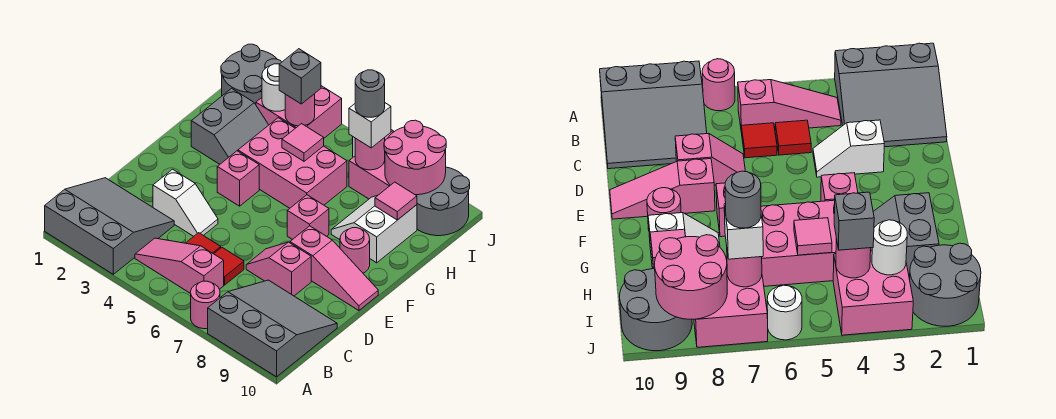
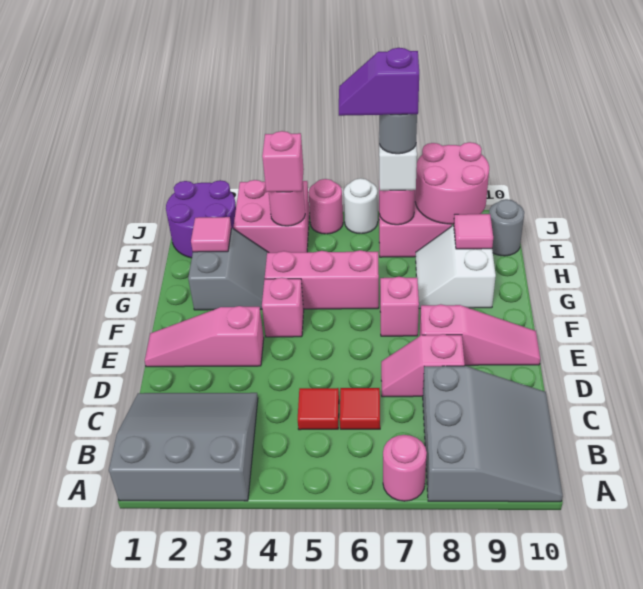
grey 3x3 slope [208,280,337,377] -> grey 3x3 slope turned to [423,366,563,502]
pink 1x3 slope [135,238,224,294] -> pink 1x3 slope moved to [145,306,264,367]
white 1x2 slope [153,169,218,236] -> none
pink 1x1 round brick [340,228,370,273] -> pink 1x1 round brick moved to [308,179,343,234]
pink 2x3 brick [238,118,347,208] -> pink 1x3 brick [265,250,379,309]
pink 1x1 tile [282,124,324,161] -> pink 1x1 tile moved to [191,217,231,252]
grey 2x2 round brick [221,44,281,104] -> purple 2x2 round brick [166,180,236,258]
white 1x1 round brick [262,64,285,111] -> none
grey 1x1 brick [279,49,321,104] -> pink 1x1 brick [262,131,304,192]
none -> purple 1x2 slope [339,48,419,116]
grey 2x2 round brick [416,167,470,236] -> grey 1x1 round brick [489,199,524,256]

